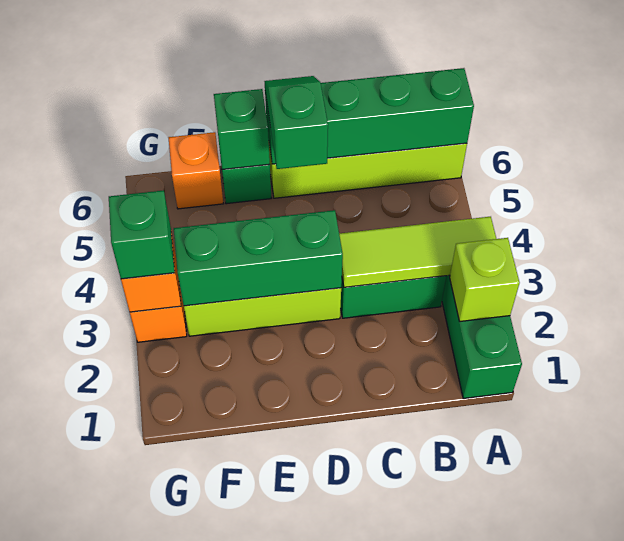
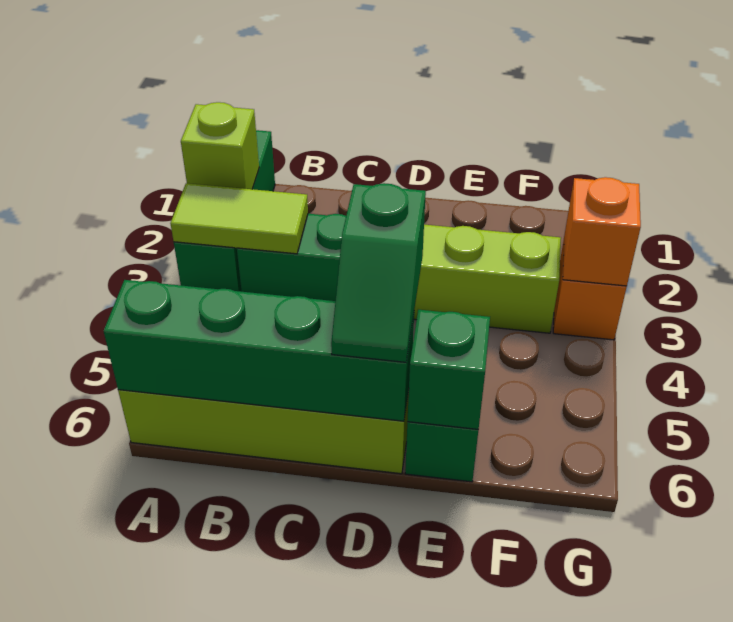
lime 1x3 tile [339,217,496,287] -> lime 1x2 tile [170,183,308,254]
green 1x3 brick [174,210,343,306] -> none
orange 1x1 brick [169,132,223,209] -> none
green 1x1 brick [109,190,175,279] -> none

